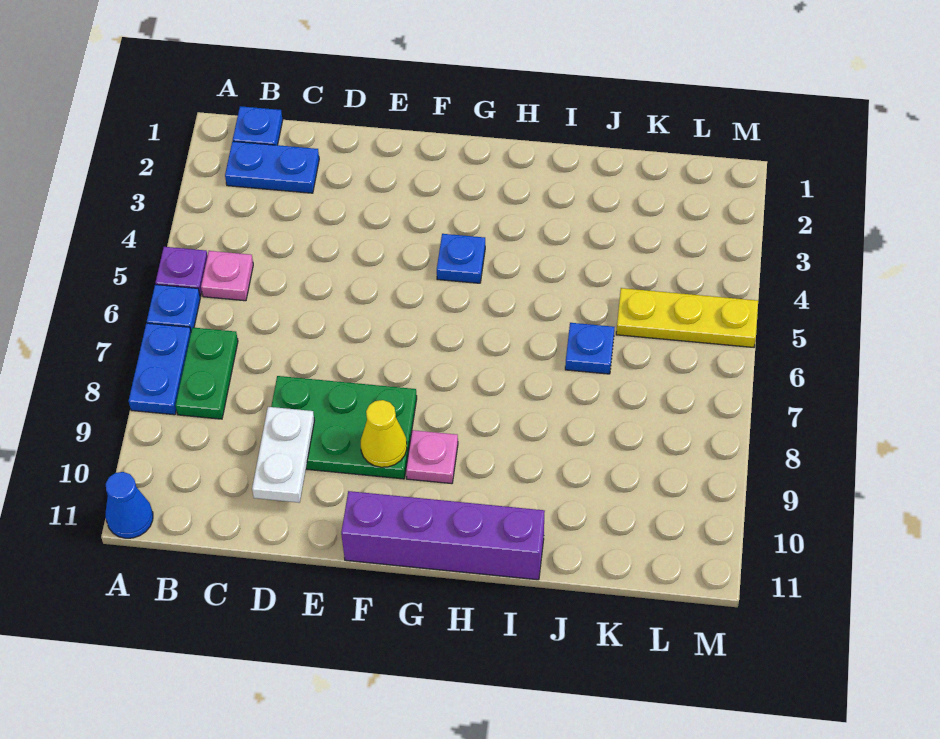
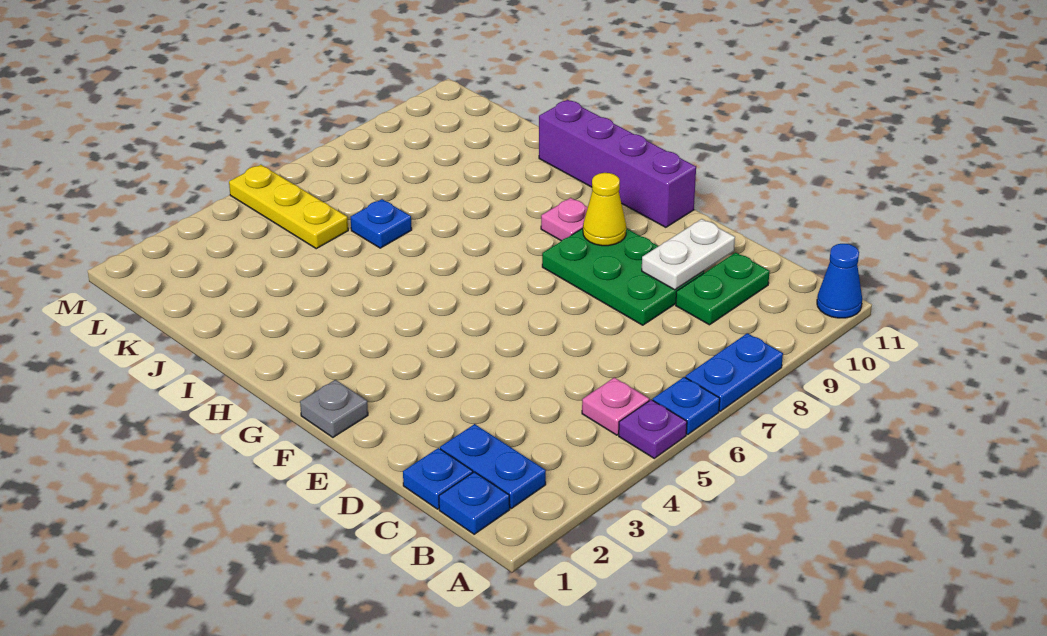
green 1x2 plate [175,328,238,419] -> green 1x2 plate moved to [676,253,770,325]
none -> grey 1x1 plate [300,380,368,437]
blue 1x1 plate [437,234,485,283] -> blue 1x1 plate moved to [403,448,473,509]

